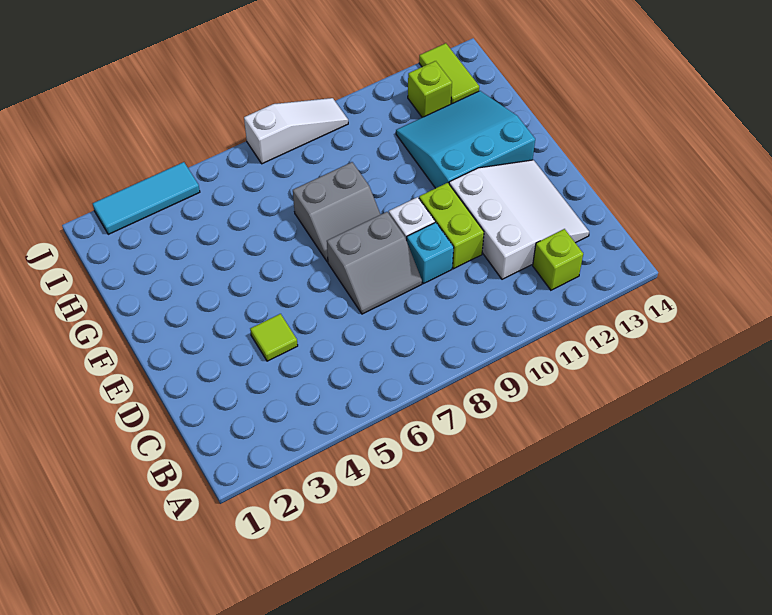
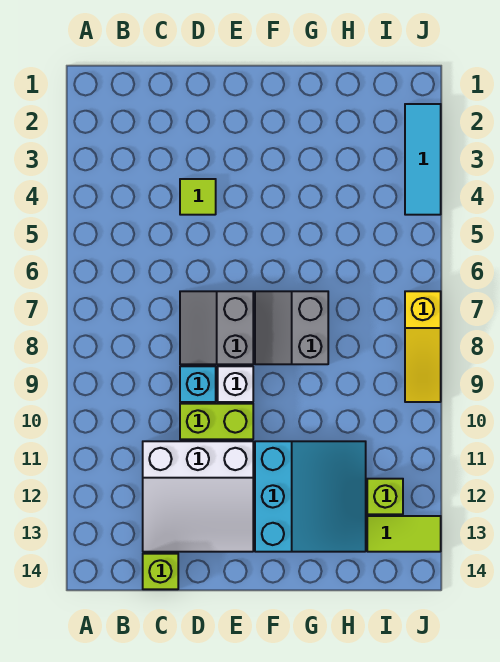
lime 1x1 brick [533,229,583,290] -> lime 1x1 brick moved to [143,554,178,589]
white 1x3 slope [244,98,348,164] -> yellow 1x3 slope [405,291,441,402]

